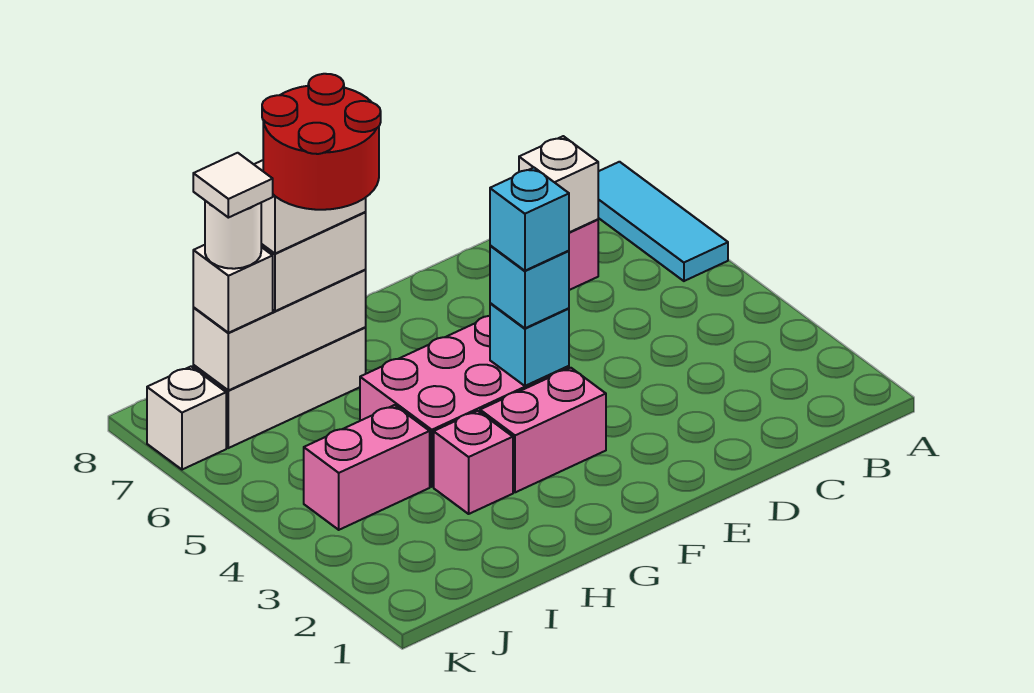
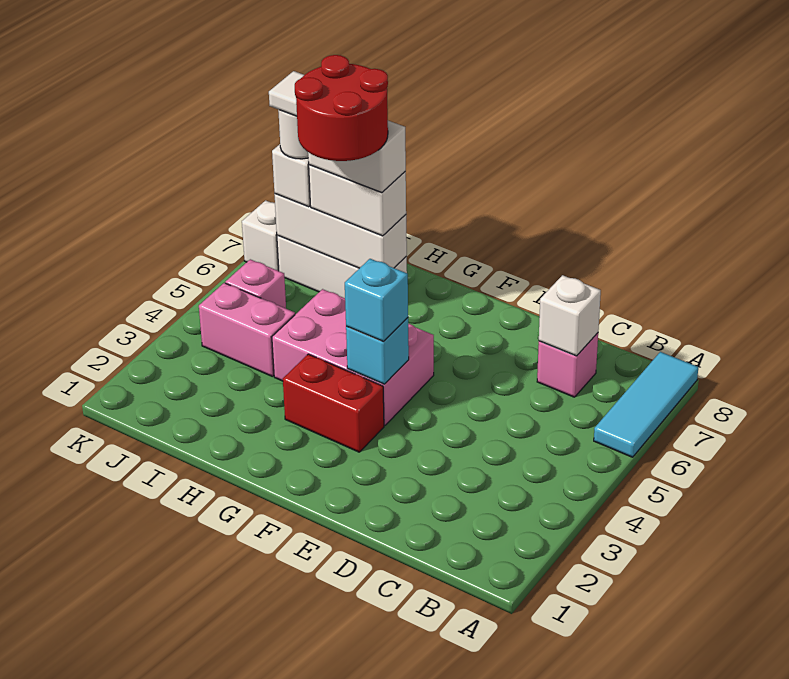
pink 1x2 brick [480,368,606,492] -> red 1x2 brick [283,354,384,452]
cyan 1x1 brick [490,168,569,271] -> none
pink 1x1 brick [434,411,513,514] -> pink 1x1 brick moved to [225,259,286,308]

